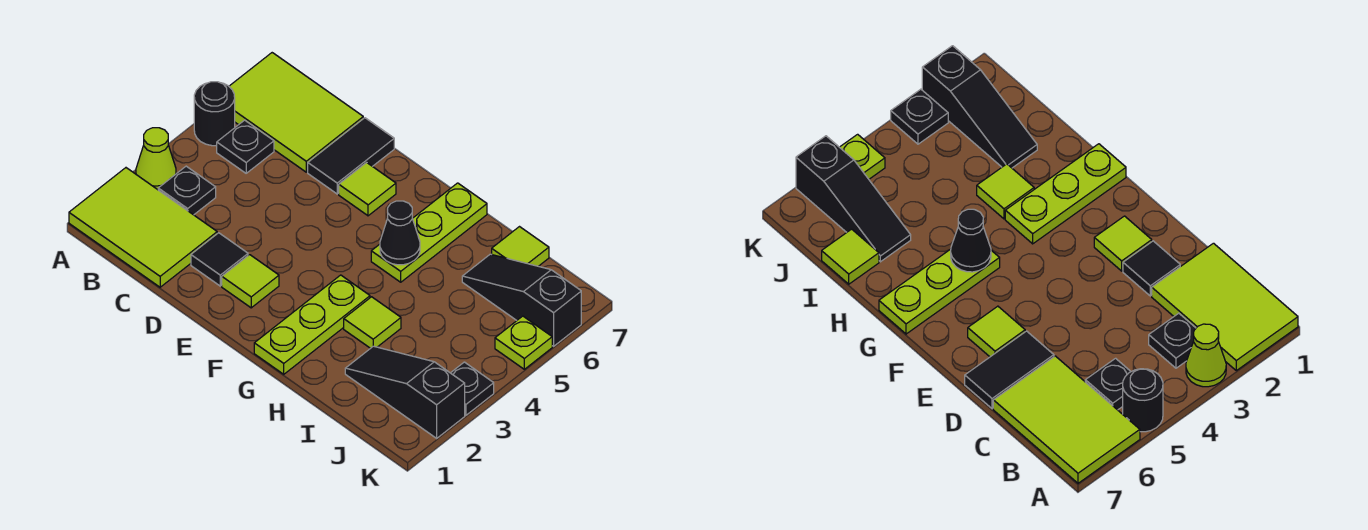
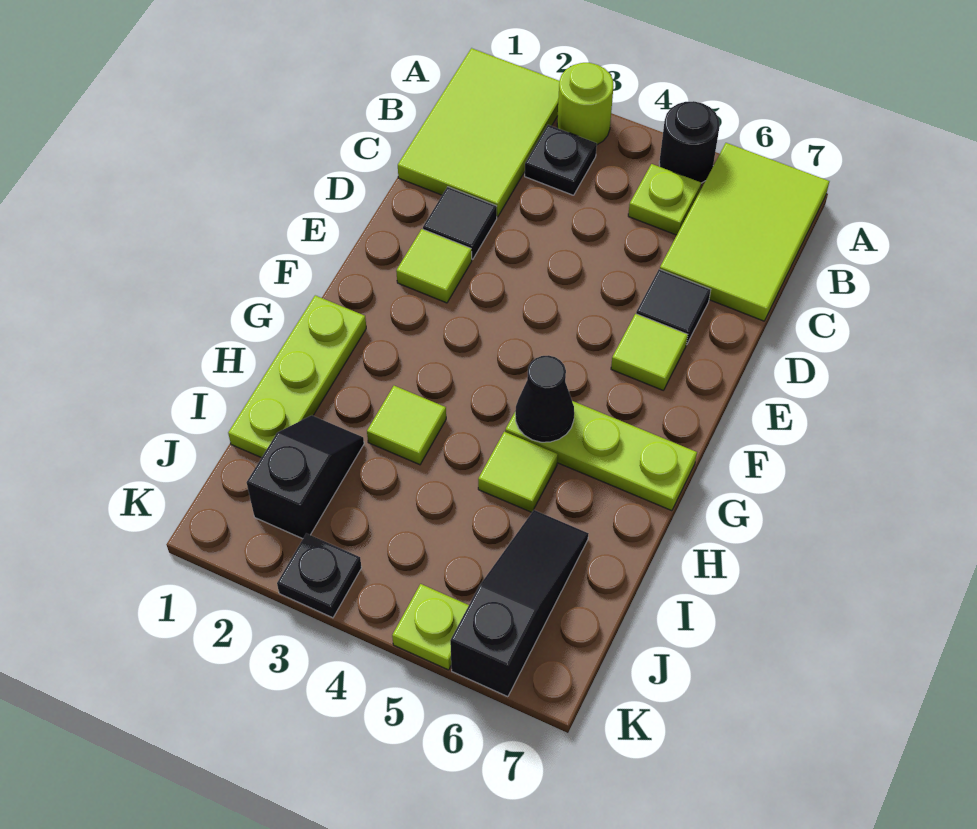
lime 1x1 cone [136,128,176,190] -> lime 1x1 round brick [557,63,613,145]
black 1x1 plate [217,120,274,173] -> lime 1x1 plate [628,164,701,235]
black 1x2 tile [308,118,394,194] -> black 1x1 tile [636,269,711,345]
lime 1x3 plate [254,275,370,374] -> lime 1x3 plate turned to [228,295,366,458]
black 1x3 slope [345,346,465,438] -> black 1x2 slope [247,415,364,539]
lime 1x1 tile [492,227,549,266] -> lime 1x1 tile moved to [478,432,558,512]

